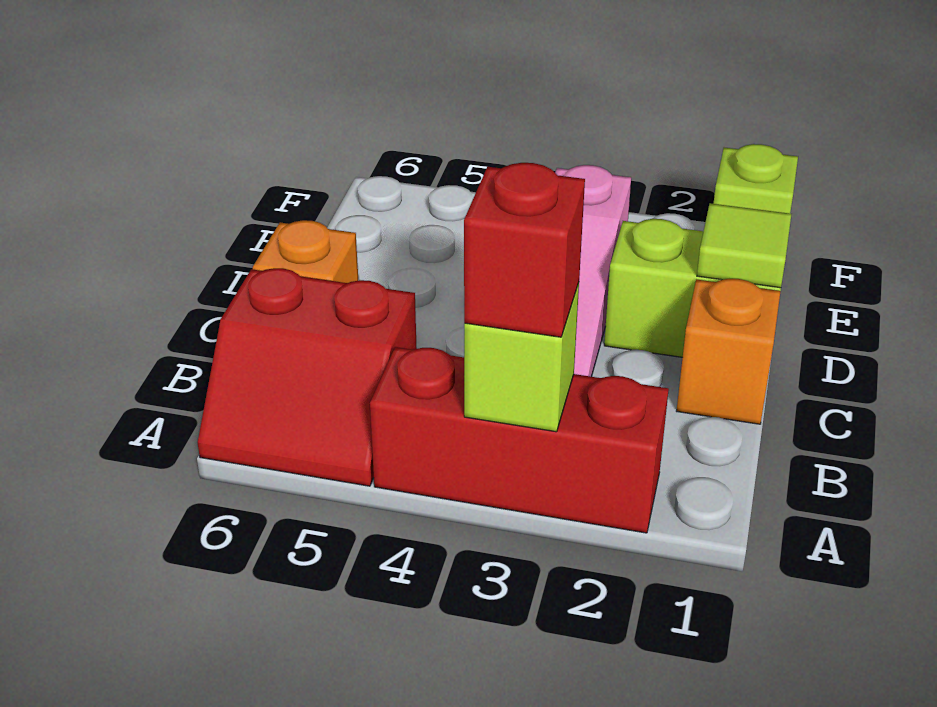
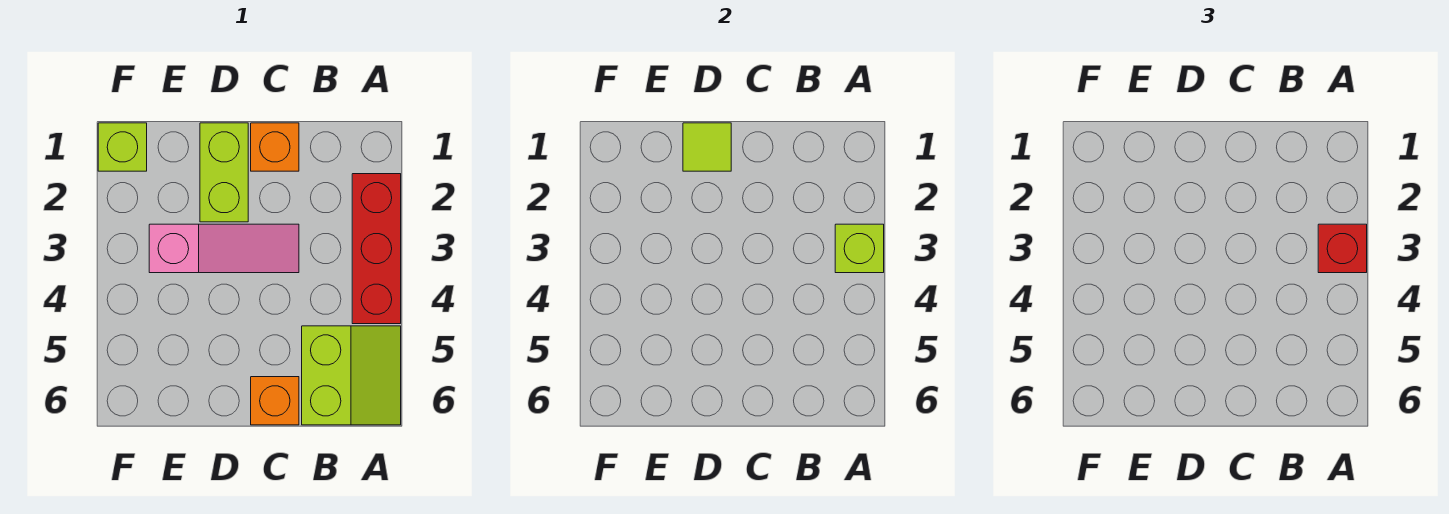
red 2x2 slope [198,268,417,486] -> lime 2x2 slope [302,326,401,425]

